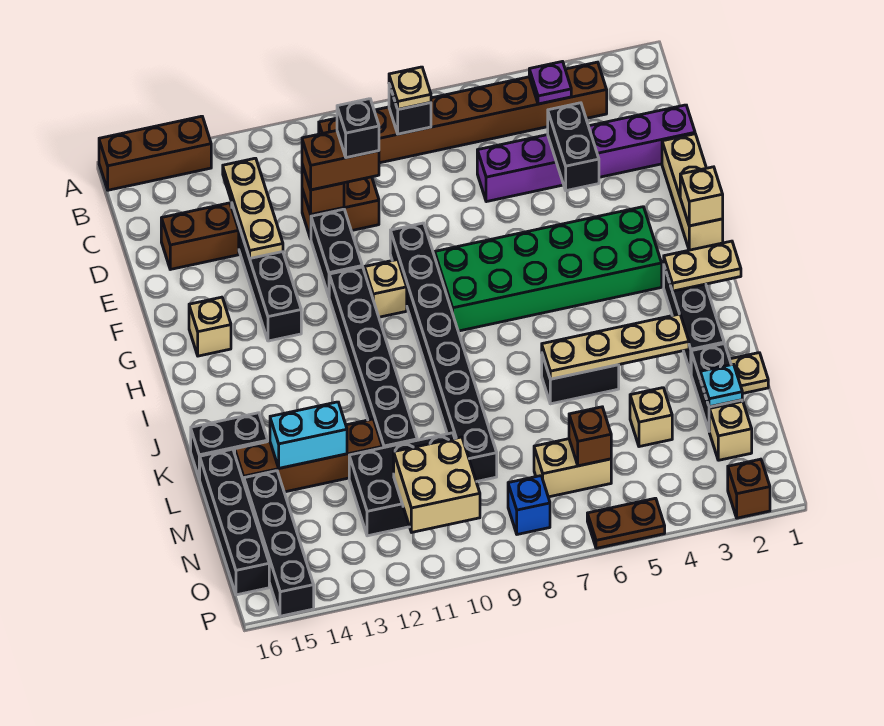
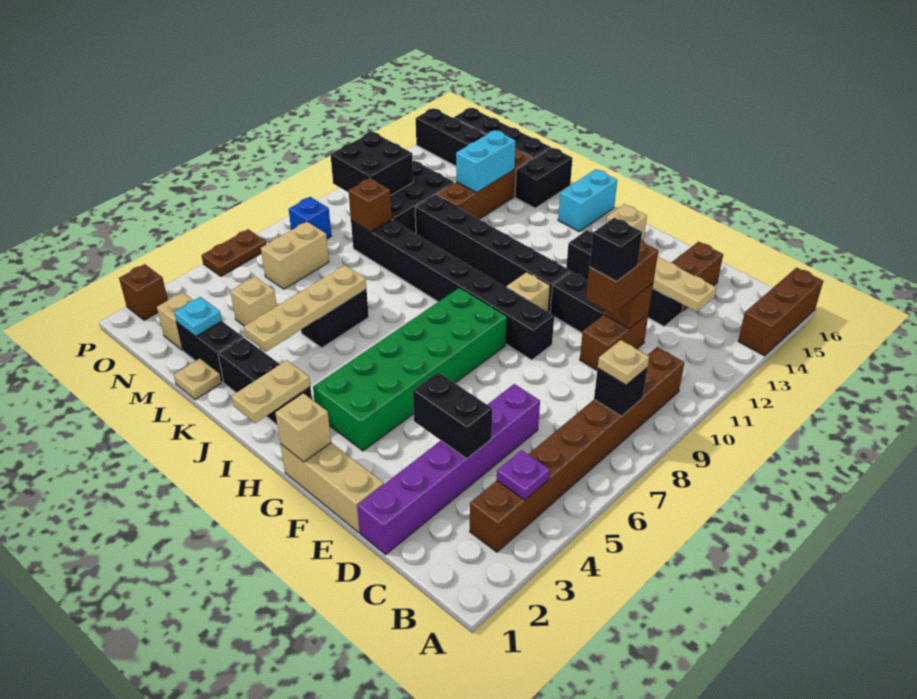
none -> cyan 1x2 brick [558,169,617,232]
brown 1x1 brick [569,407,611,466] -> brown 1x1 brick moved to [348,178,392,232]
tan 2x2 brick [394,437,480,532] -> black 2x2 brick [330,132,413,196]

